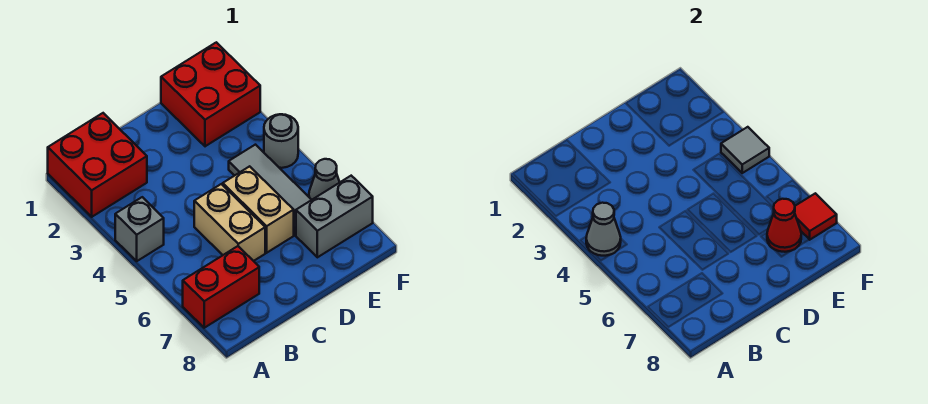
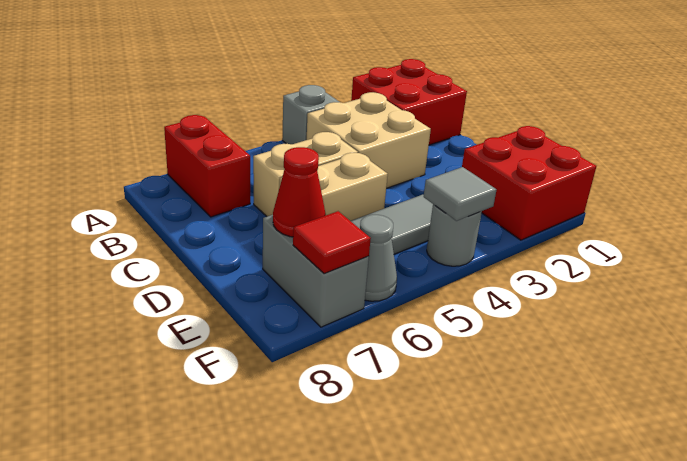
grey 1x1 cone [586,203,621,256] -> none
none -> tan 2x2 brick [307,92,431,188]

